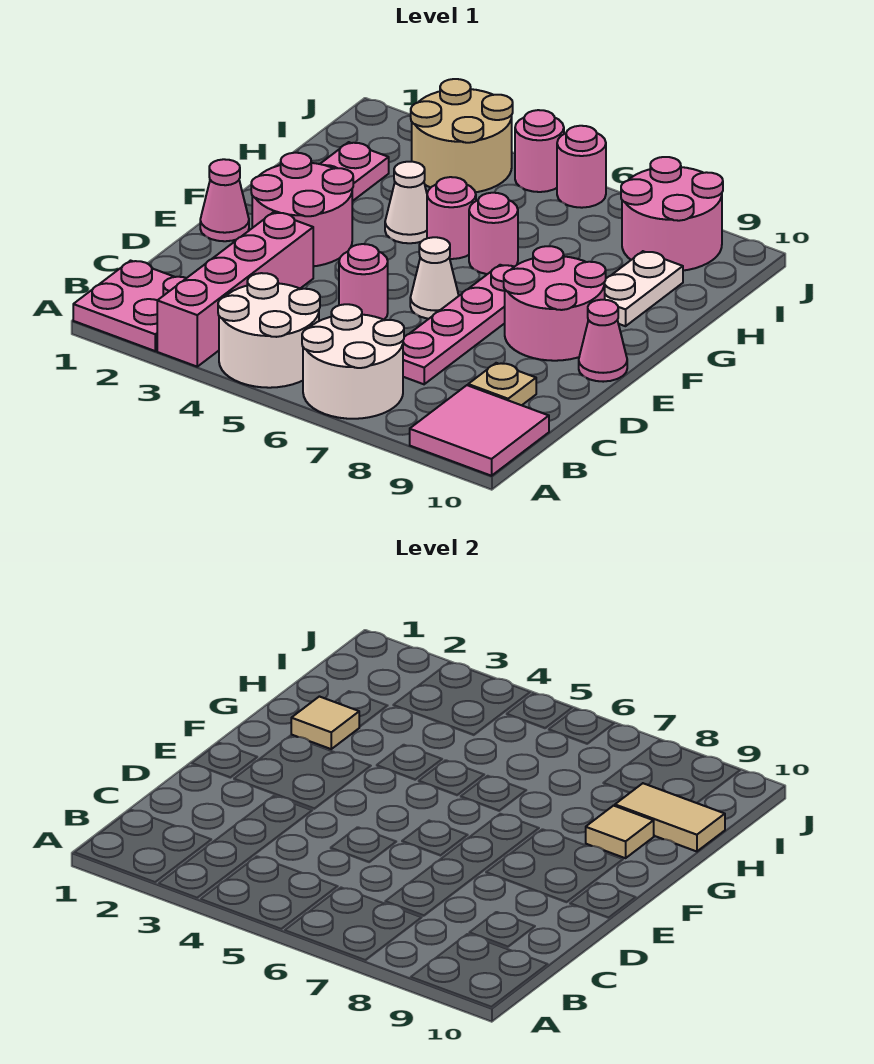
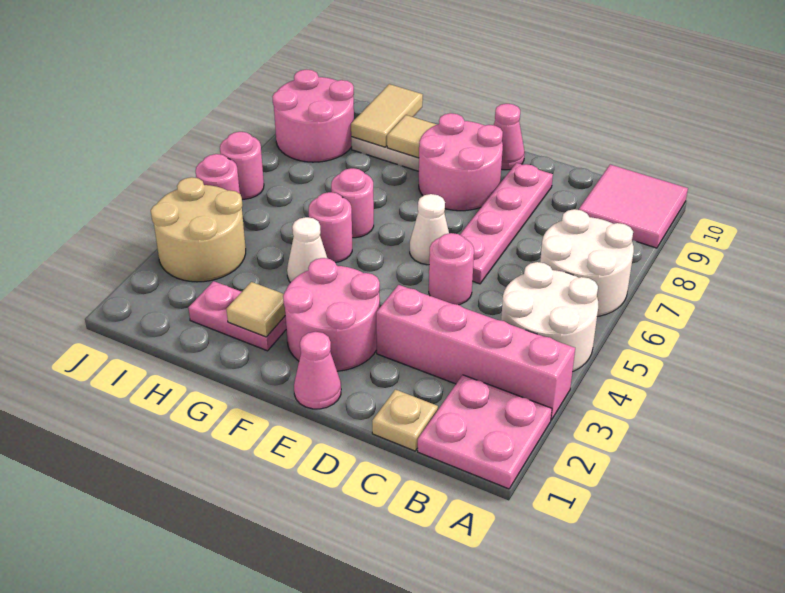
pink 1x4 plate [403,265,514,384] -> pink 1x4 plate turned to [460,163,553,284]
tan 1x1 plate [468,363,536,405] -> tan 1x1 plate moved to [372,390,438,451]

